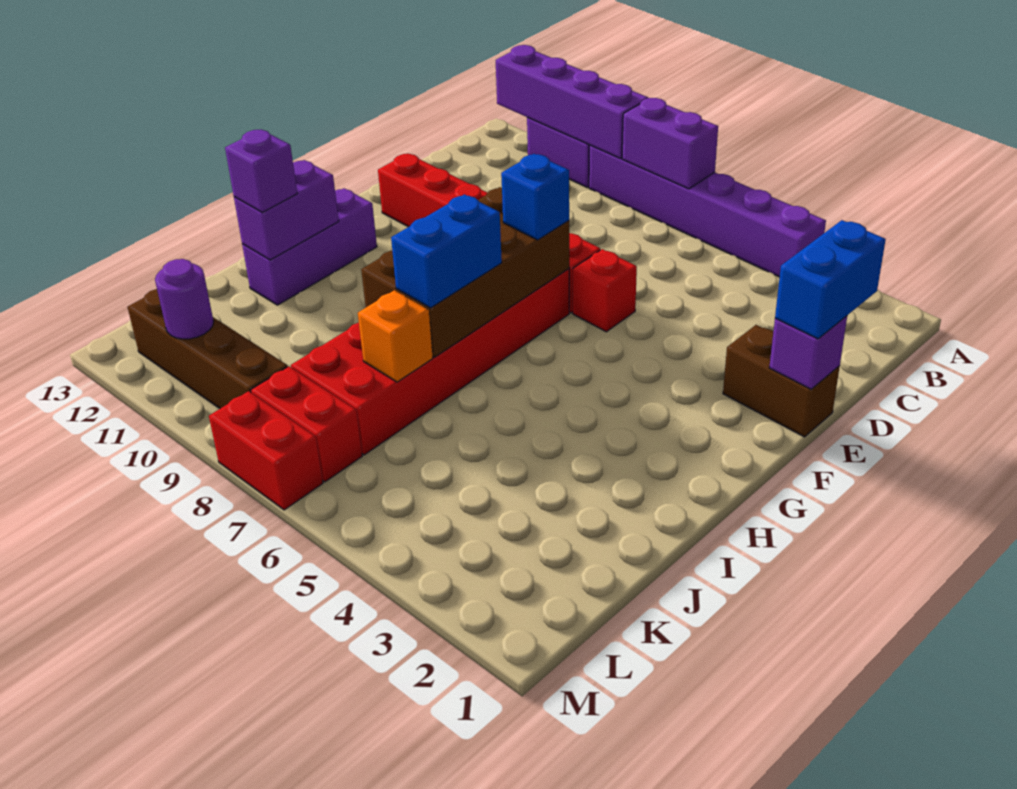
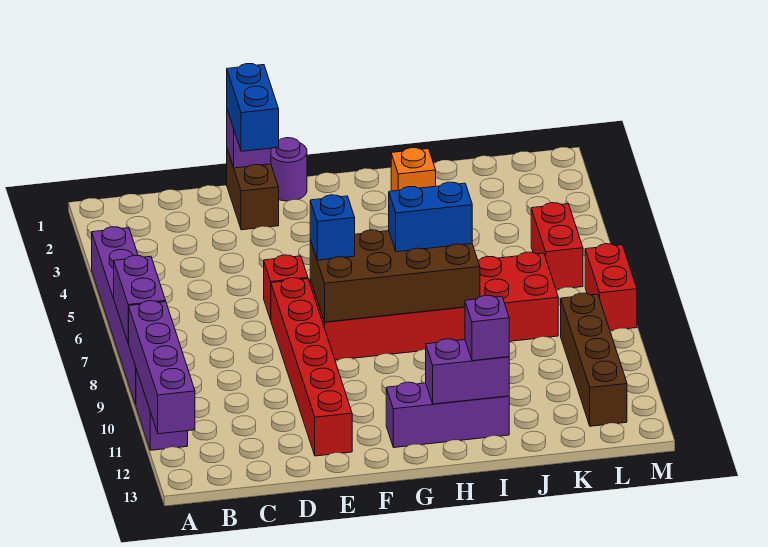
blue 1x2 brick [775,220,886,339] -> blue 1x2 brick turned to [227,64,279,151]
orange 1x1 brick [358,290,433,382] -> orange 1x1 brick moved to [391,148,436,191]
red 1x2 brick [251,366,362,482] -> red 1x2 brick moved to [531,203,583,289]
purple 1x1 round brick [155,259,214,339] -> purple 1x1 round brick moved to [271,138,307,201]

